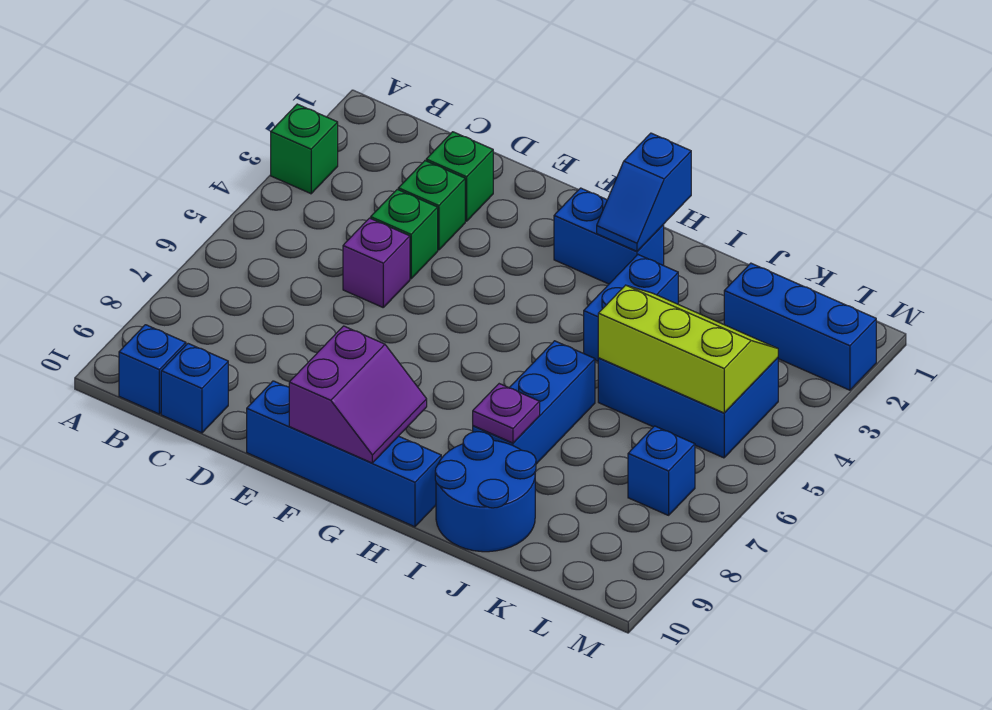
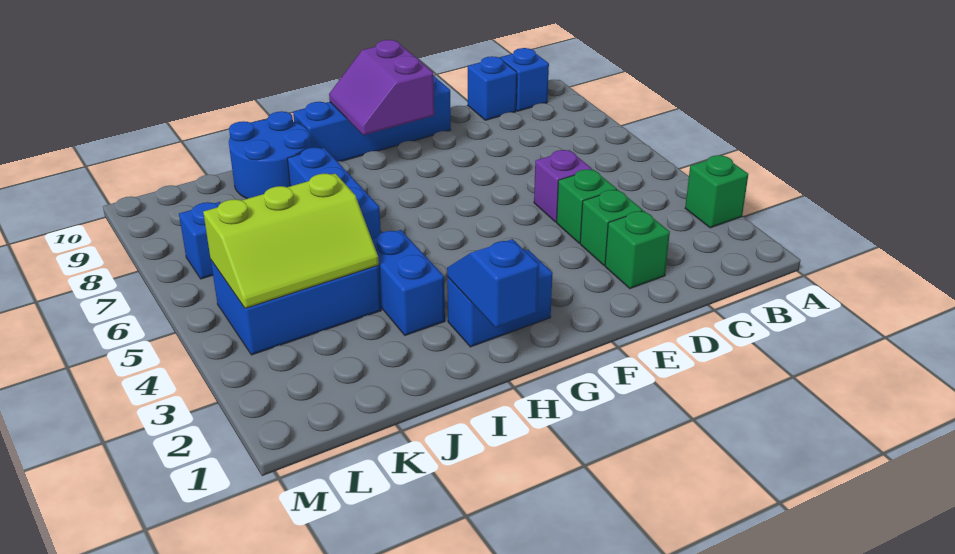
purple 1x1 plate [473,384,540,443] -> none
blue 1x3 brick [724,263,876,390] -> none

